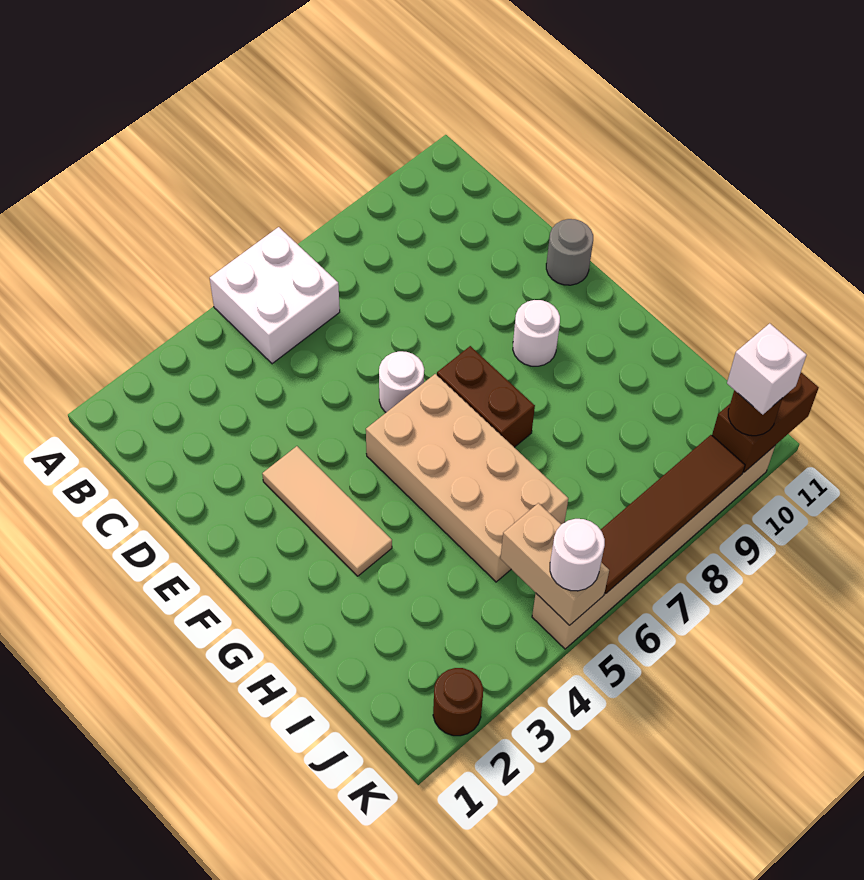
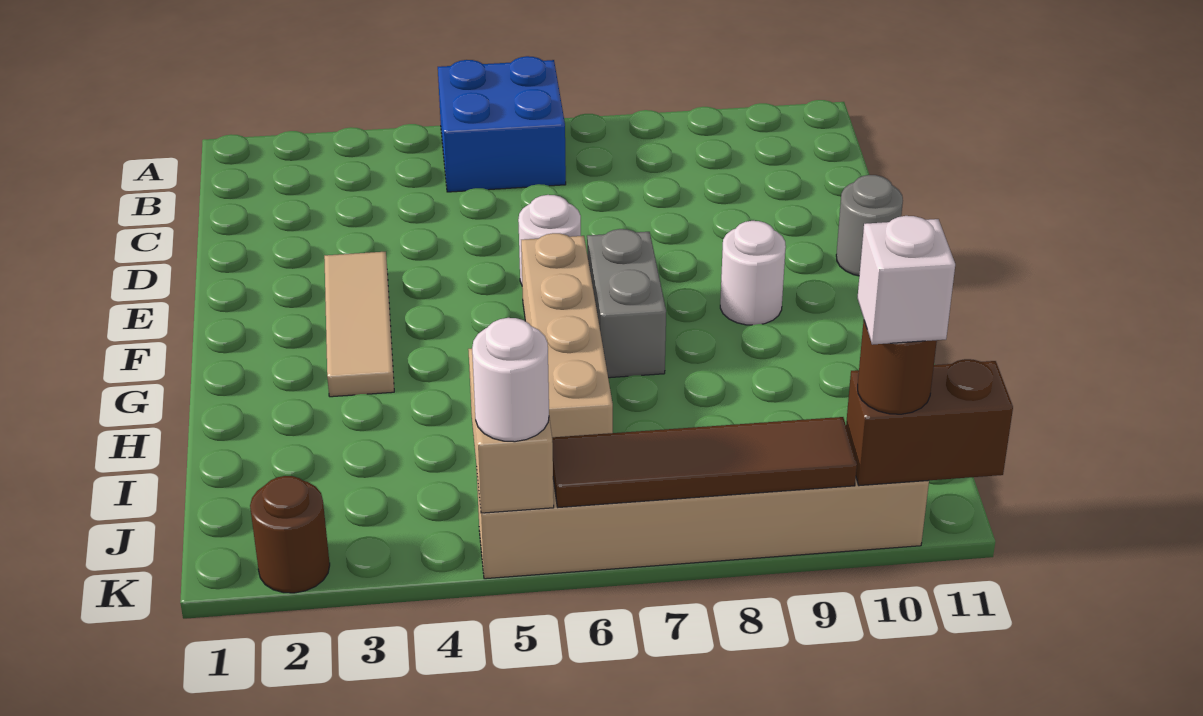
white 2x2 brick [210,227,340,364] -> blue 2x2 brick [438,56,566,192]
tan 2x4 brick [366,374,568,582] -> tan 1x4 brick [521,233,613,437]
brown 1x2 brick [437,346,535,447] -> grey 1x2 brick [587,229,666,378]

